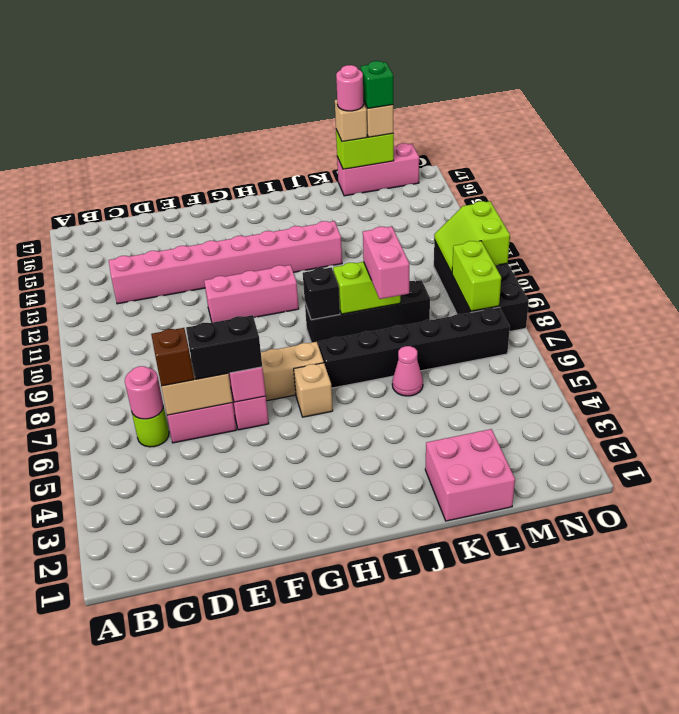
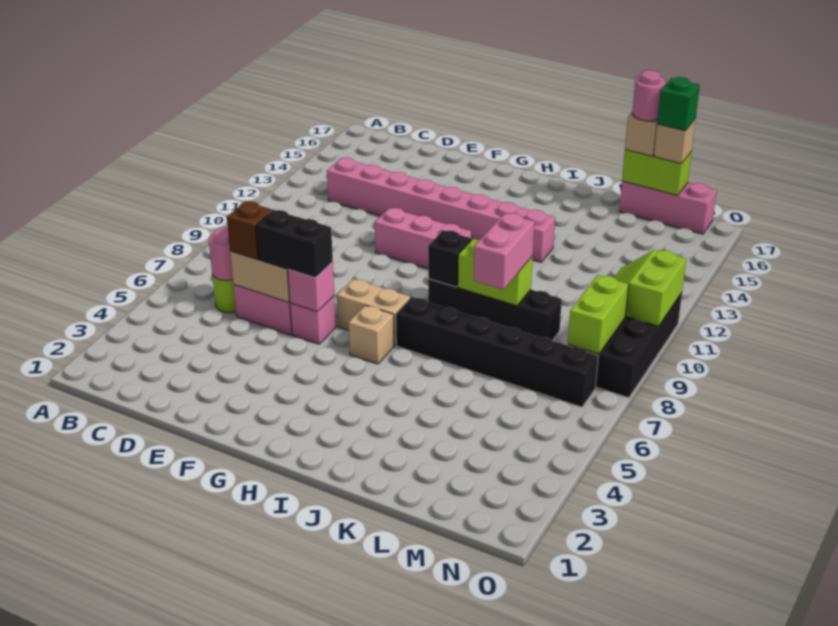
pink 2x2 brick [425,429,515,521] -> none
pink 1x1 cone [392,346,423,396] -> none

